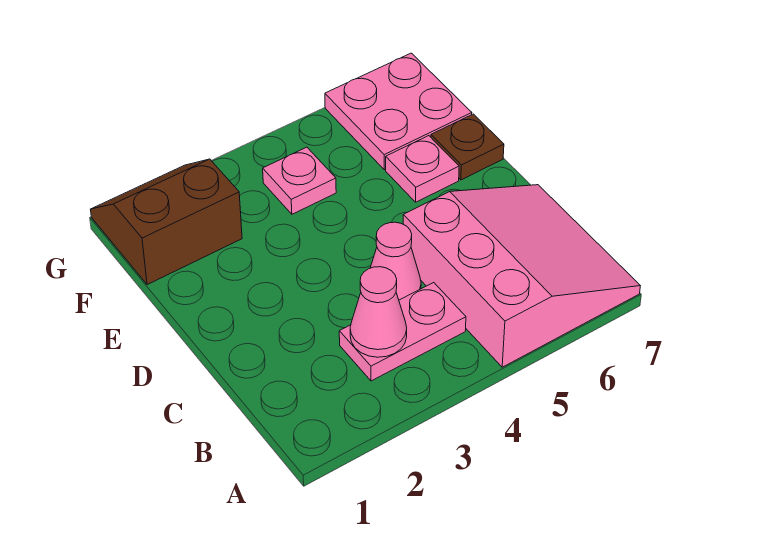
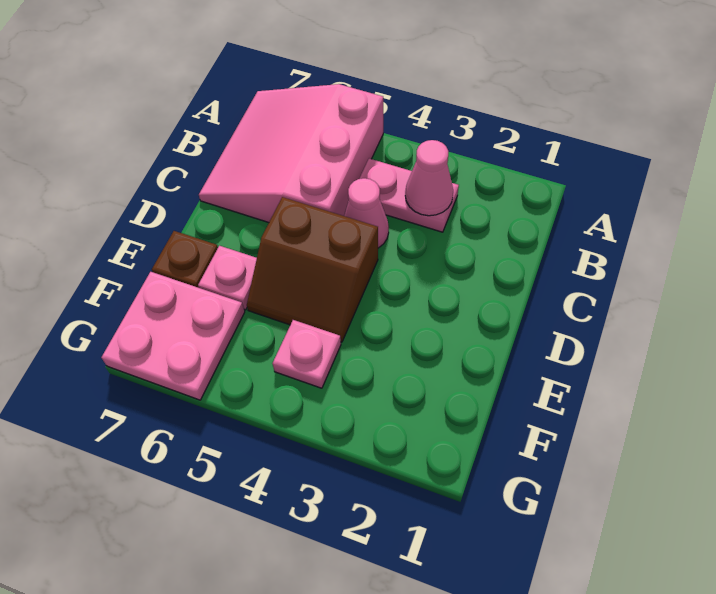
brown 2x2 slope [90,159,242,285] -> brown 2x2 slope moved to [247,197,378,342]

